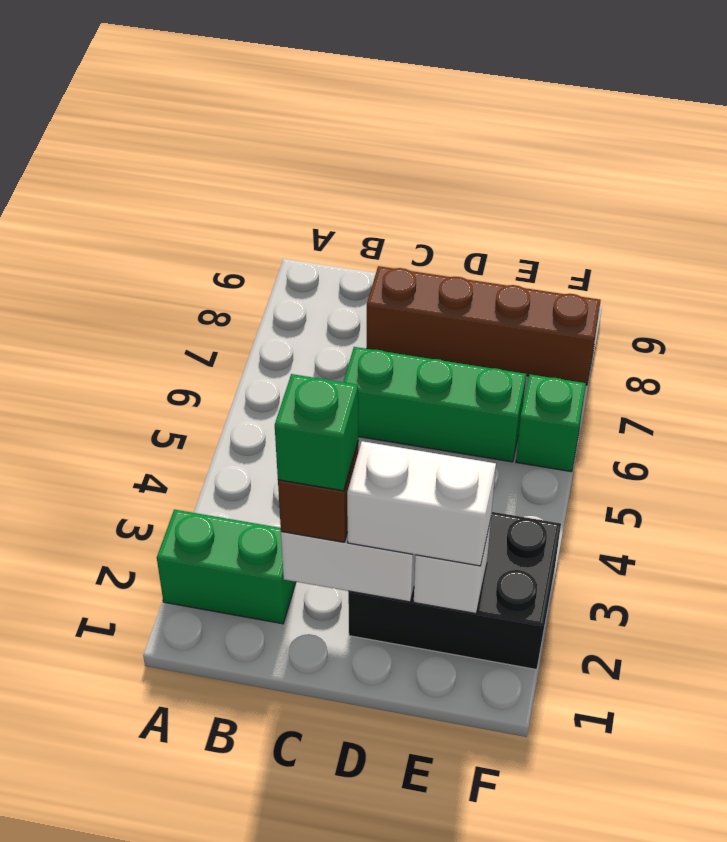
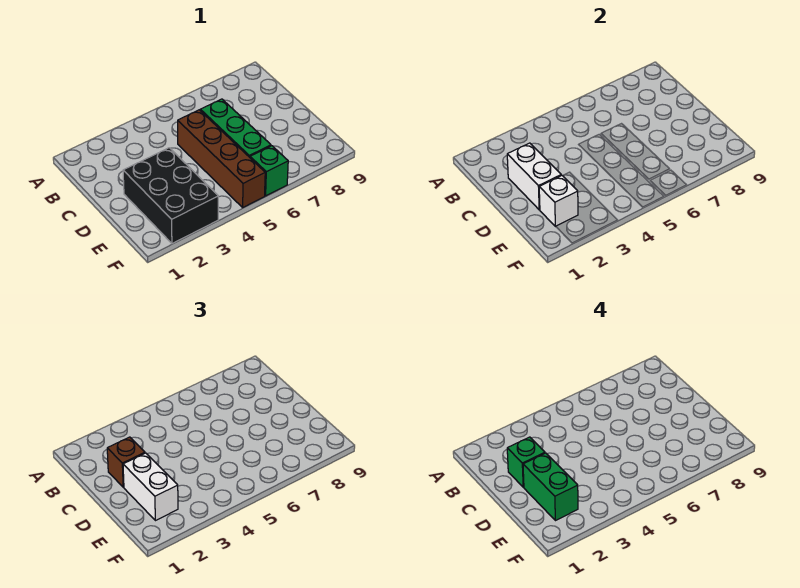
green 1x2 brick [157,509,296,624] -> green 1x2 brick moved to [523,453,578,521]
brown 1x4 brick [367,266,601,385] -> brown 1x4 brick moved to [178,110,265,207]

